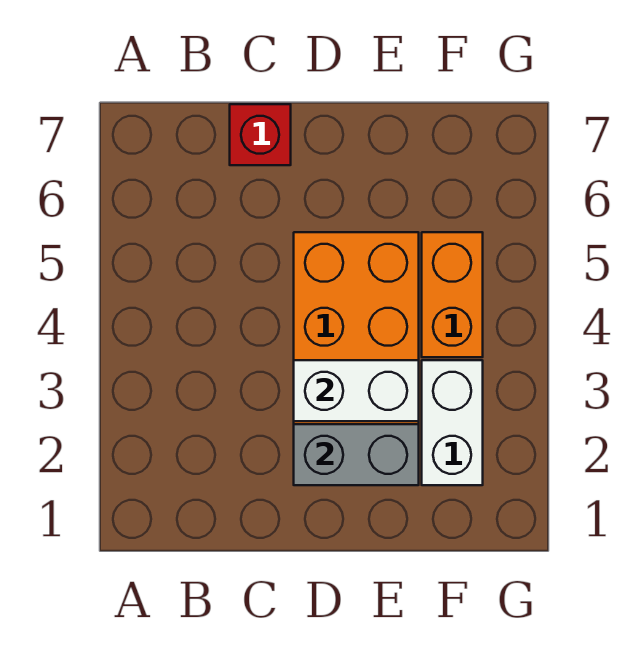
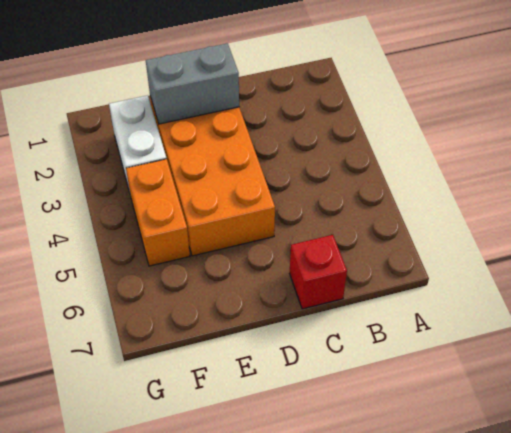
white 1x2 brick [294,360,419,421] -> none

